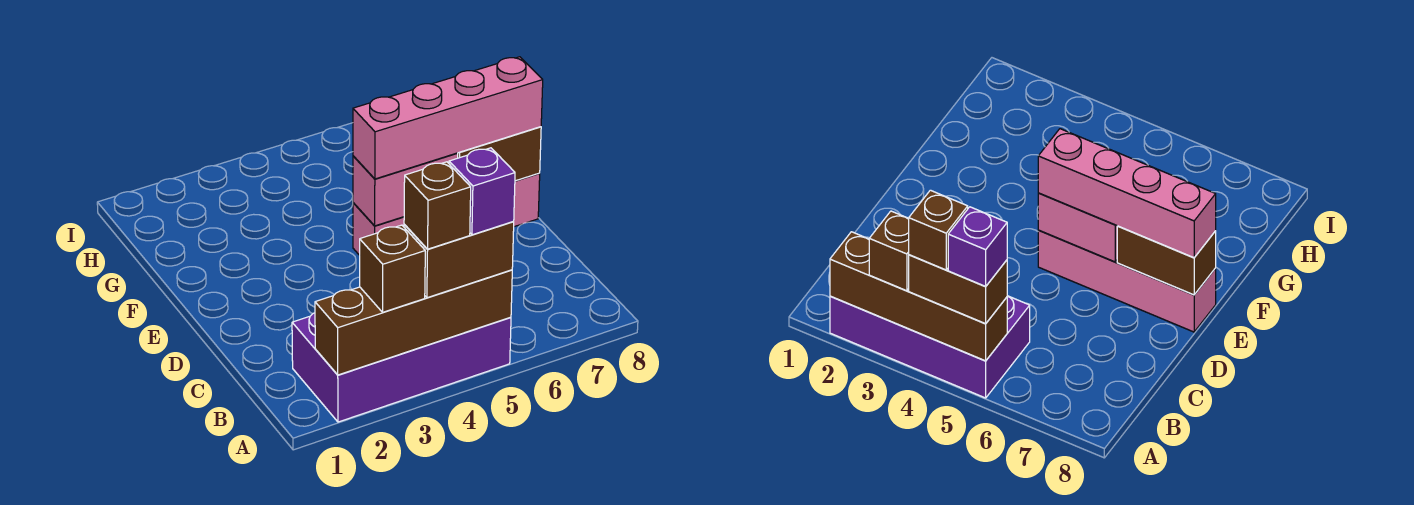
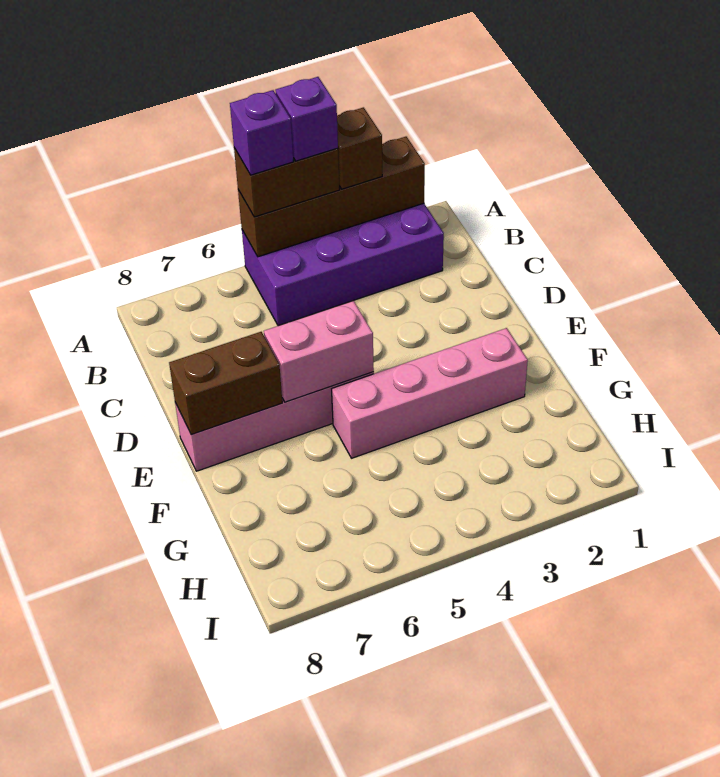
brown 1x1 brick [404,162,471,249] -> purple 1x1 brick [275,77,338,161]
pink 1x4 brick [353,57,543,179] -> pink 1x4 brick moved to [332,328,528,458]

